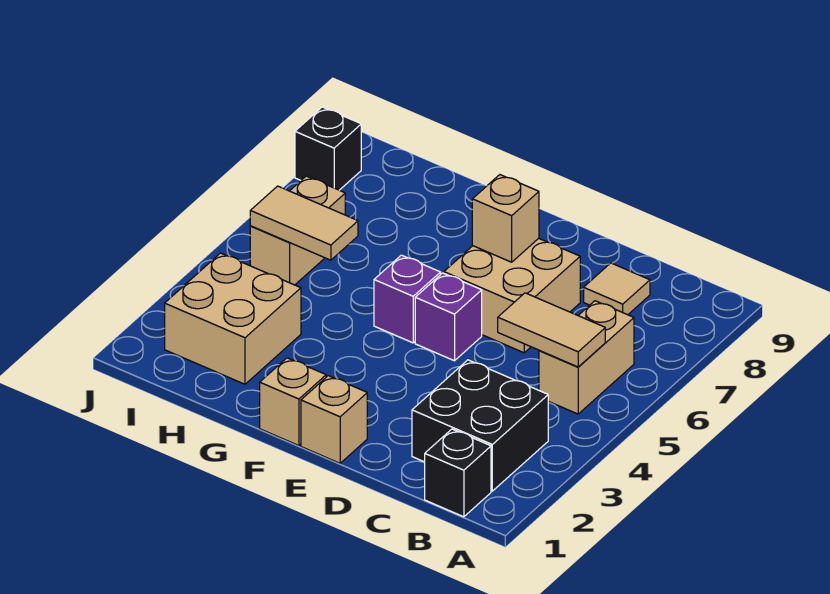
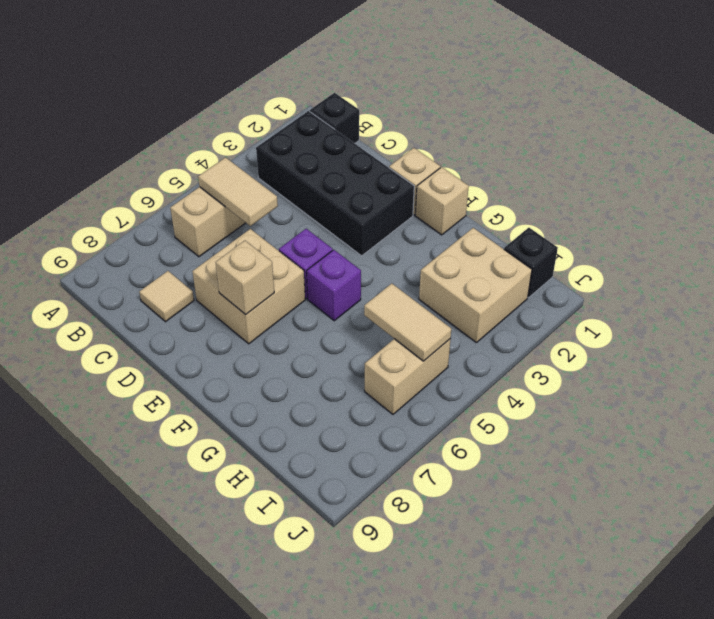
black 2x2 brick [412,360,548,491] -> black 2x4 brick [256,111,414,256]
black 1x1 brick [295,107,361,190] -> black 1x1 brick moved to [504,228,558,298]

